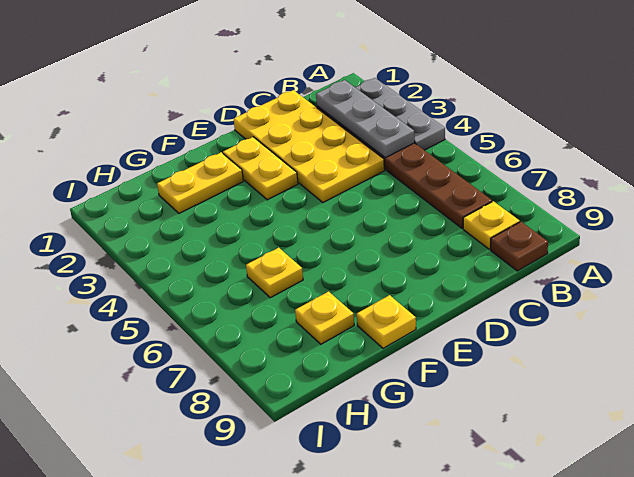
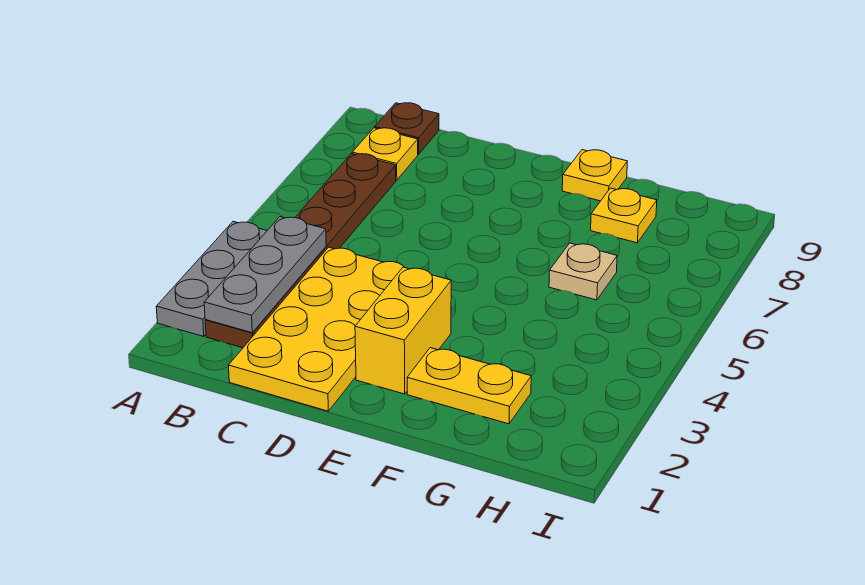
yellow 1x2 plate [223,137,298,200] -> yellow 1x2 brick [355,267,451,394]
yellow 1x1 plate [246,248,303,298] -> tan 1x1 plate [549,243,617,300]

